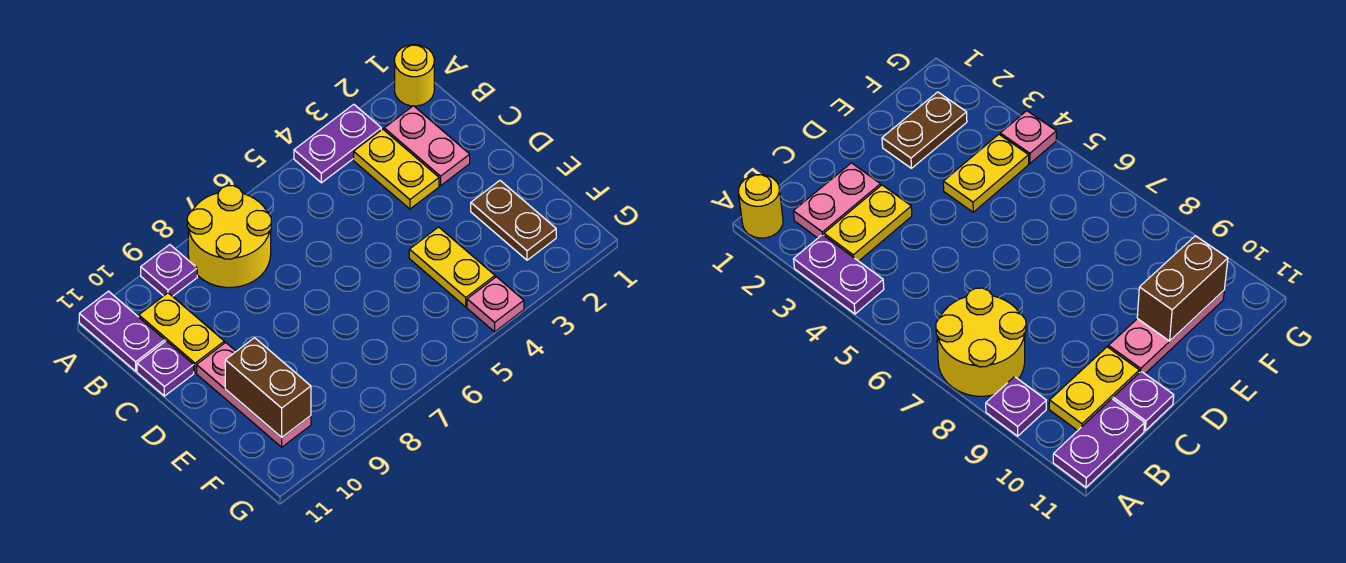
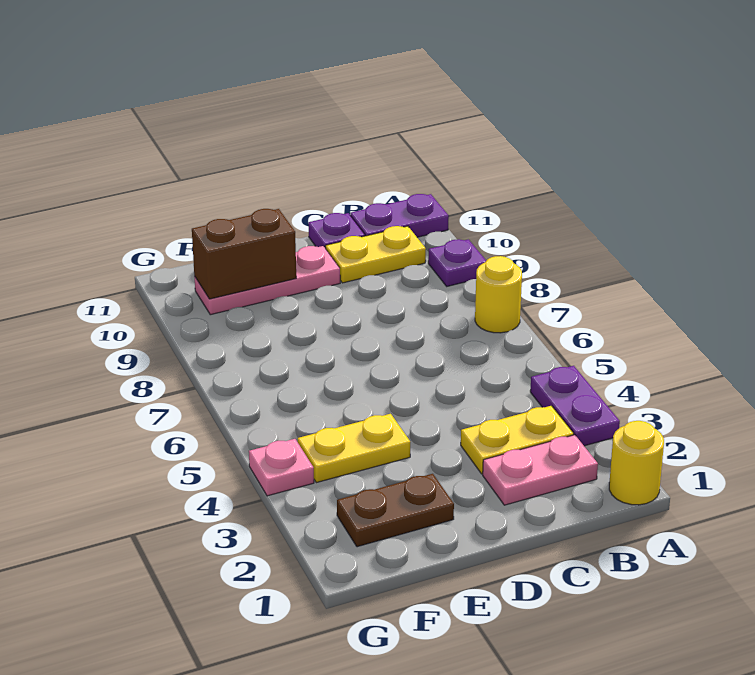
yellow 2x2 round brick [187,186,271,288] -> yellow 1x1 round brick [475,256,522,333]

